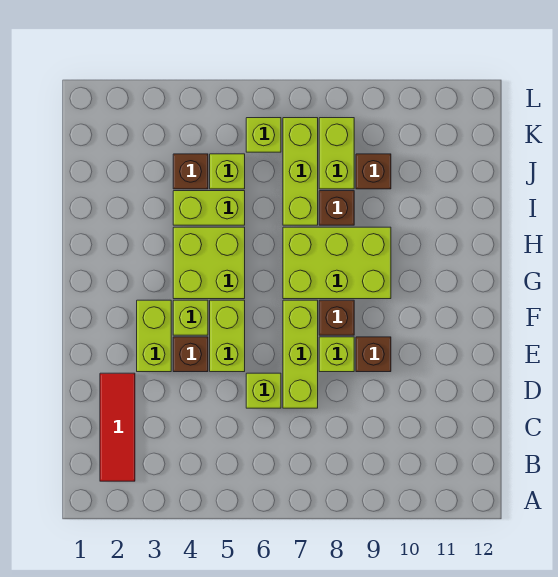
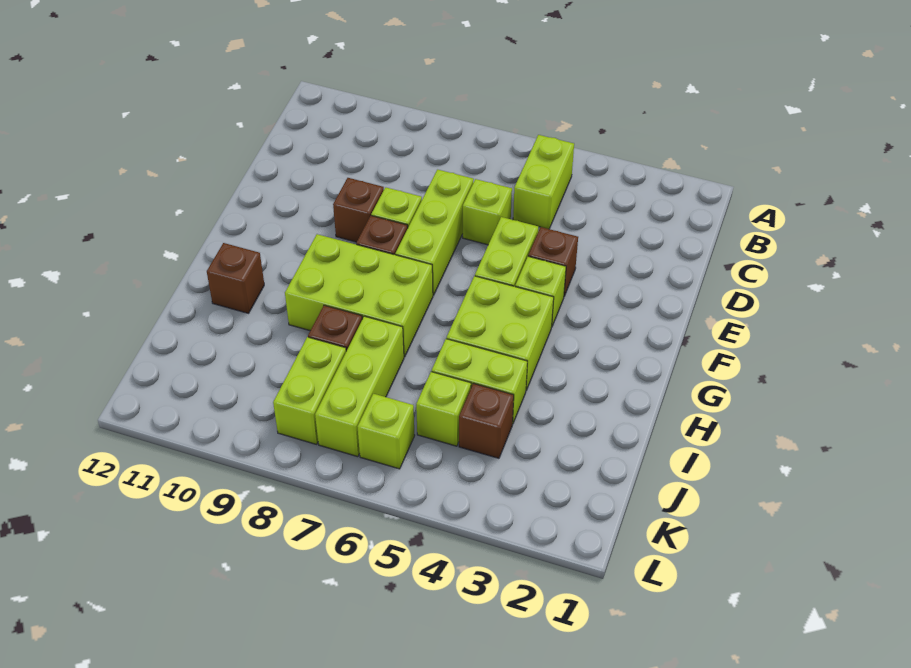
red 1x3 tile [100,373,135,481] -> none
lime 1x2 brick [137,300,171,372] -> lime 1x2 brick moved to [513,135,574,229]
brown 1x1 brick [356,154,391,189] -> brown 1x1 brick moved to [207,243,264,313]

